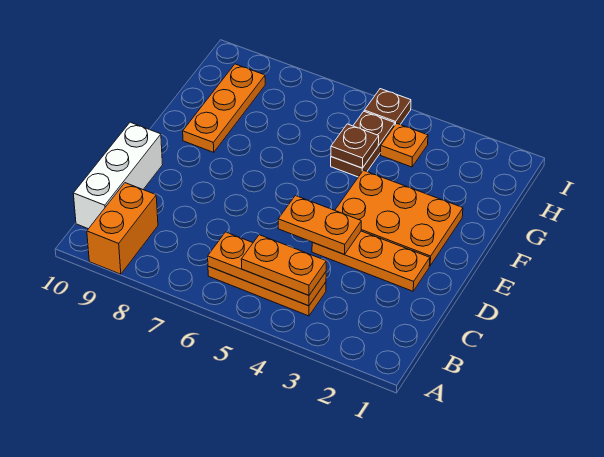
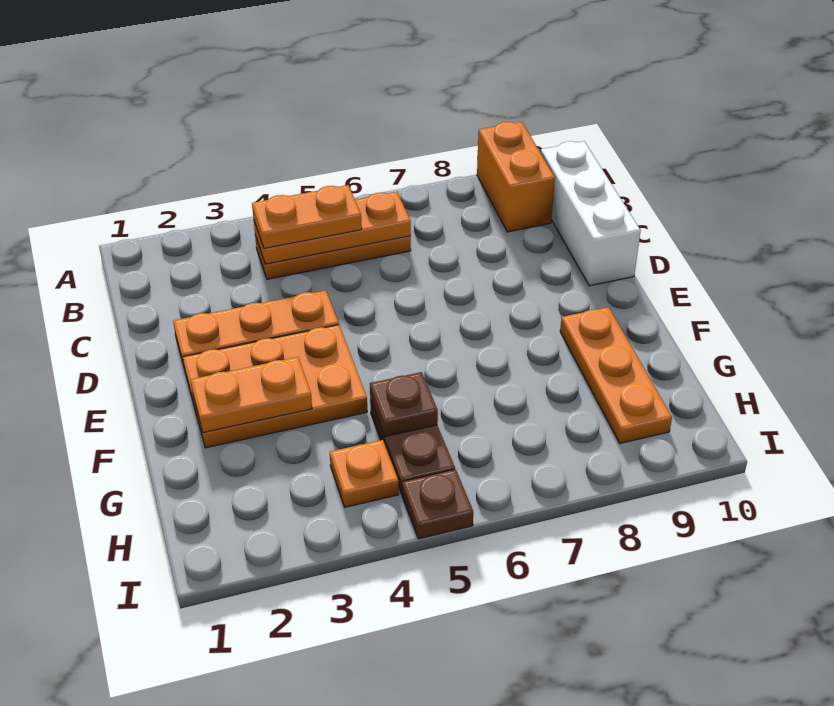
orange 1x2 plate [278,196,361,254] -> orange 1x2 plate moved to [191,357,312,433]

